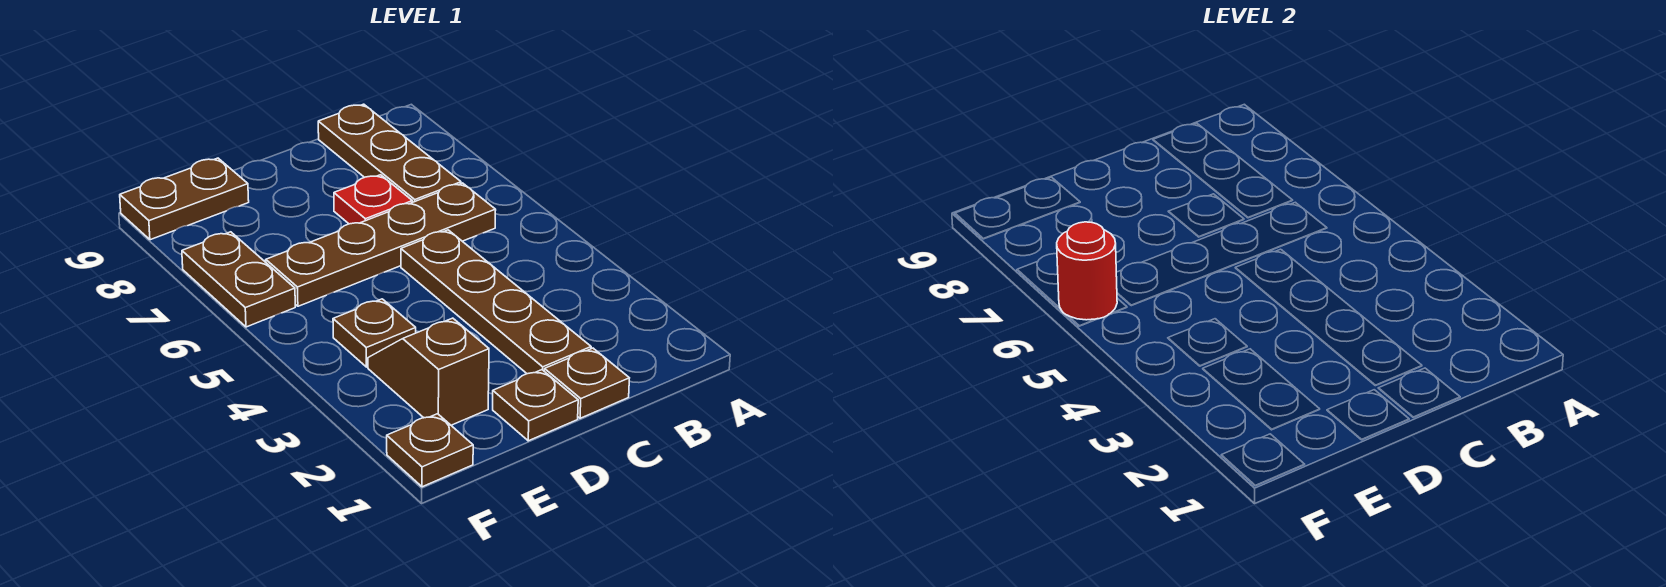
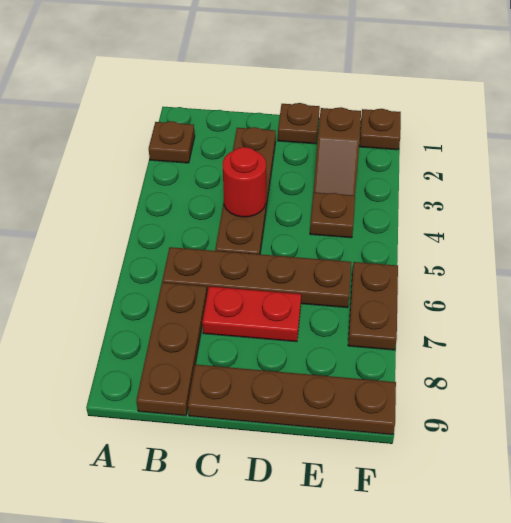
brown 1x1 plate [544,348,629,418] -> brown 1x1 plate moved to [149,121,195,163]
red 1x1 plate [334,175,412,224] -> red 1x2 plate [202,286,301,342]
brown 1x2 plate [120,158,249,240] -> brown 1x4 plate [188,364,396,435]
red 1x1 round brick [1057,222,1117,320] -> red 1x1 round brick moved to [223,147,266,217]

